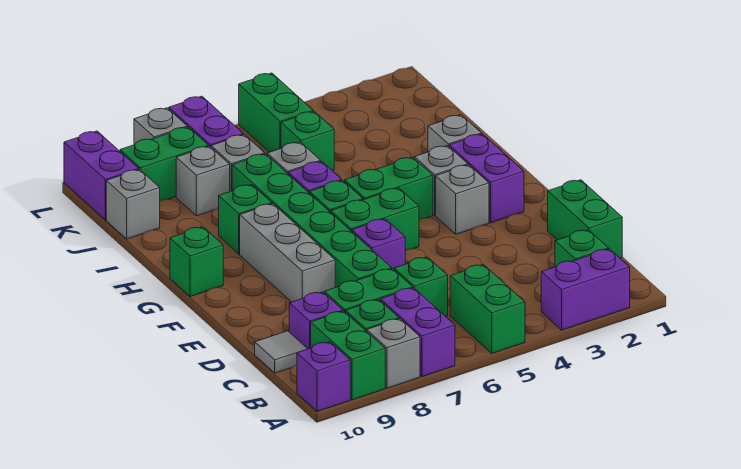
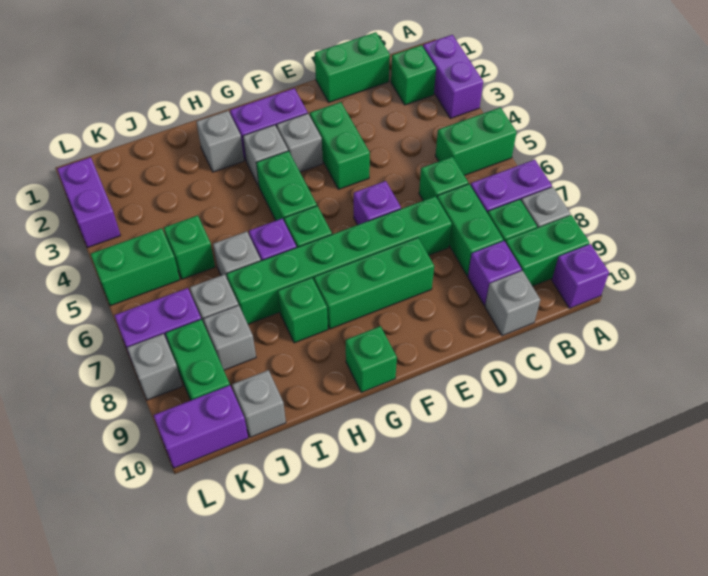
grey 1x1 tile [255,331,307,373] -> grey 1x1 brick [485,271,540,336]
grey 1x3 brick [240,204,335,302] -> green 1x3 brick [314,238,434,329]
green 1x2 brick [331,188,419,251] -> green 1x2 brick moved to [310,102,370,189]
none -> purple 1x2 brick [57,157,121,248]

